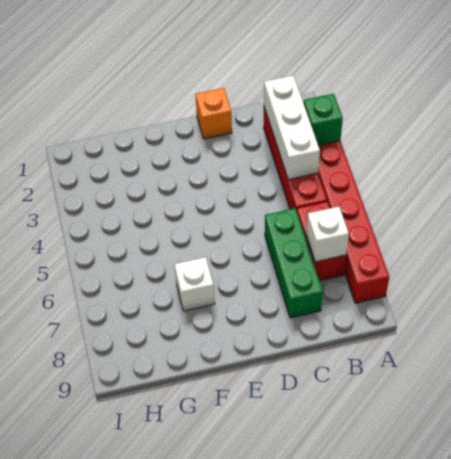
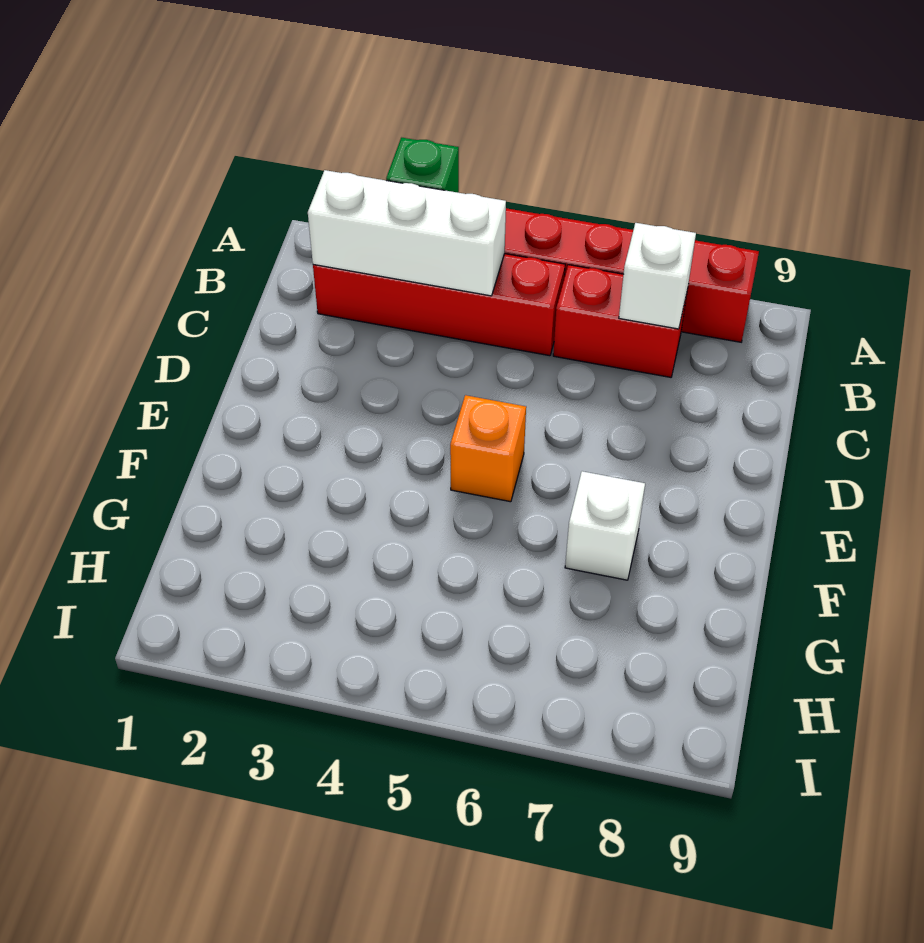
green 1x3 brick [265,208,323,318] -> none
orange 1x1 brick [195,88,232,139] -> orange 1x1 brick moved to [450,395,526,502]

